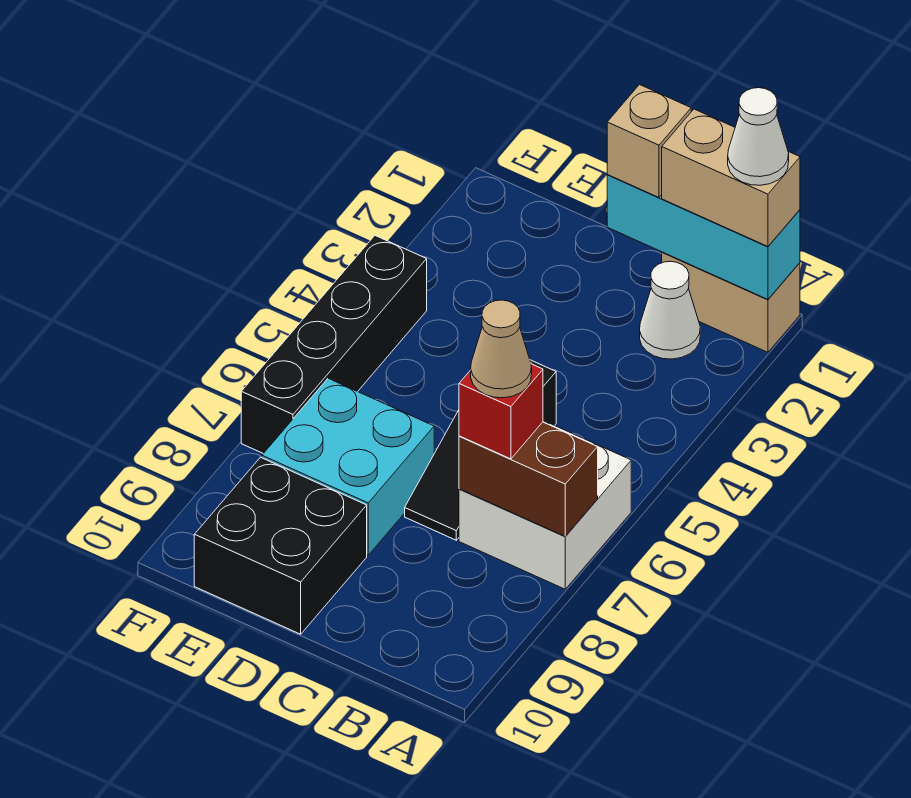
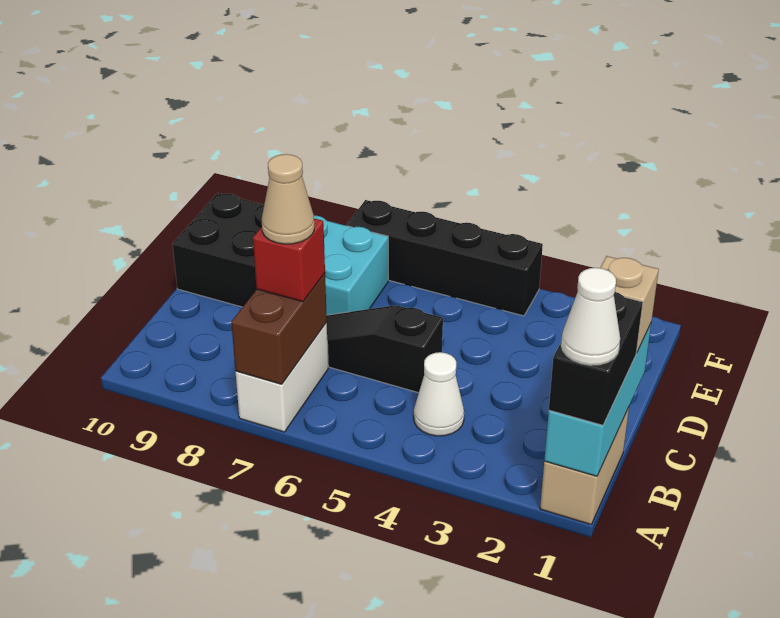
tan 1x2 brick [662,109,800,246] -> black 1x2 brick [549,292,643,425]
white 2x2 brick [459,421,631,589] -> white 1x2 brick [236,322,328,432]
white 1x1 cone [640,261,700,359] -> white 1x1 cone moved to [414,352,464,436]

